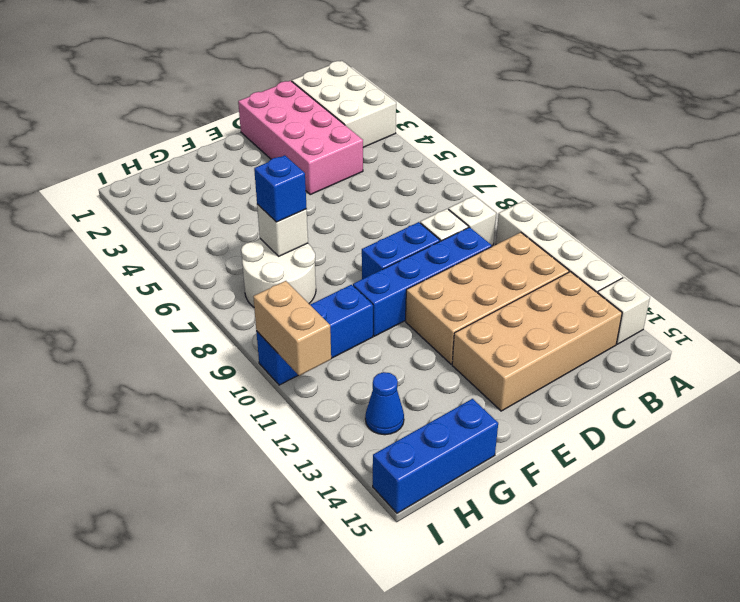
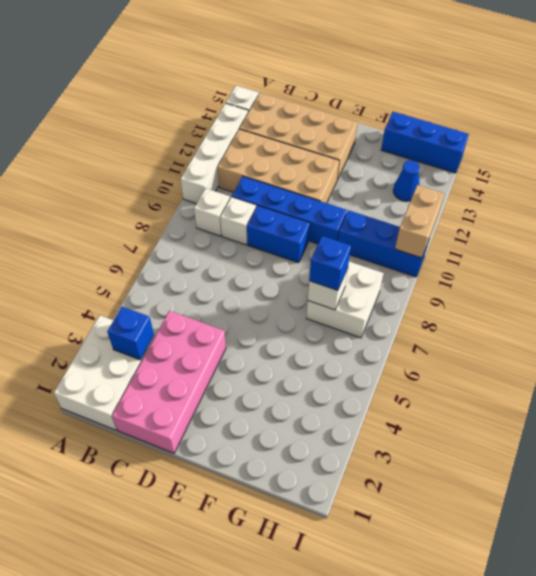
none -> blue 1x1 brick [107,307,154,360]
white 2x2 round brick [241,239,316,307] -> white 2x2 brick [306,261,384,338]

